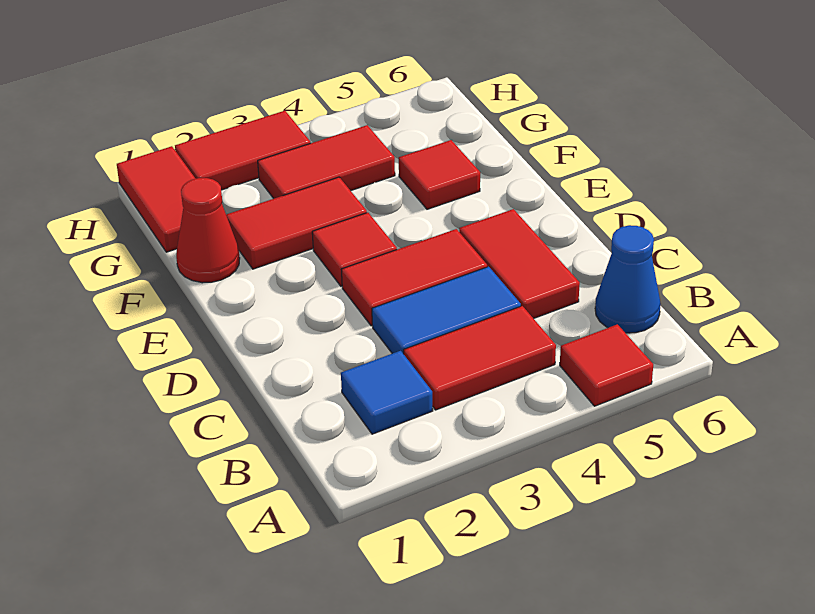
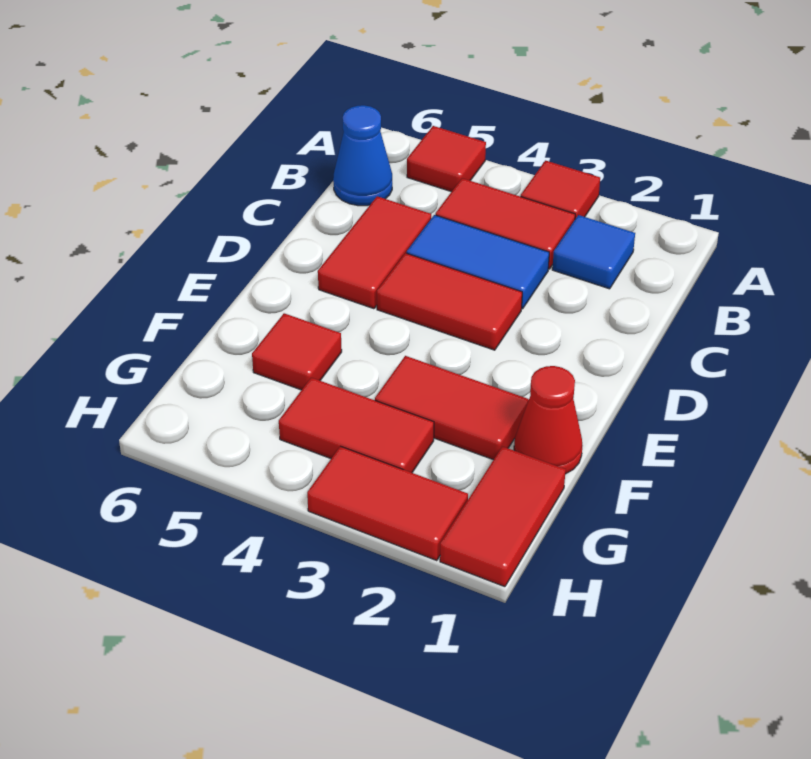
red 1x1 tile [312,213,397,286] -> red 1x1 tile moved to [521,161,600,219]

